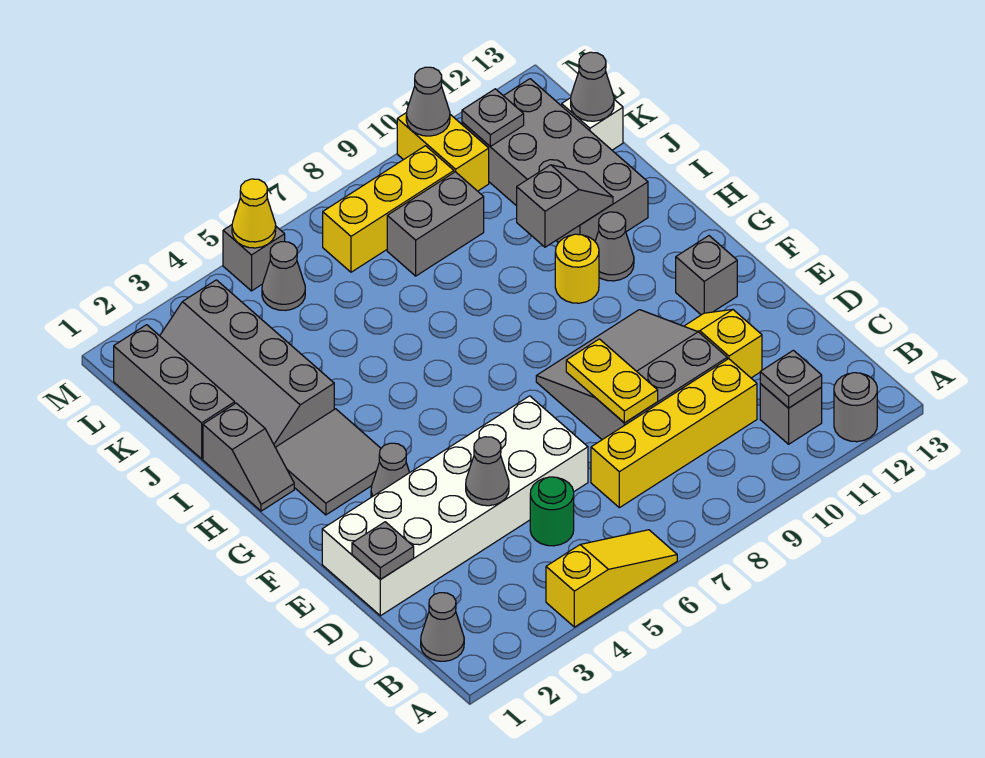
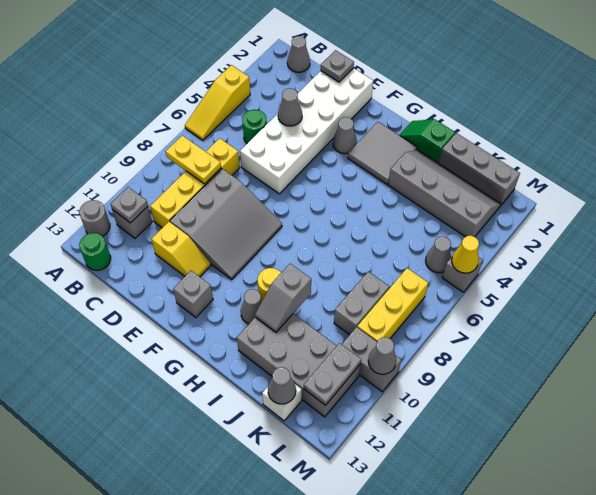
none -> green 1x1 round brick [79,233,111,271]
yellow 1x2 plate [566,339,658,423] -> yellow 1x2 plate moved to [166,135,221,184]
grey 1x2 slope [203,403,294,511] -> green 1x2 slope [400,119,455,163]
yellow 1x2 brick [397,113,489,191] -> grey 1x2 brick [342,327,401,392]
grey 1x1 plate [462,89,524,146] -> grey 1x2 plate [304,343,361,405]

